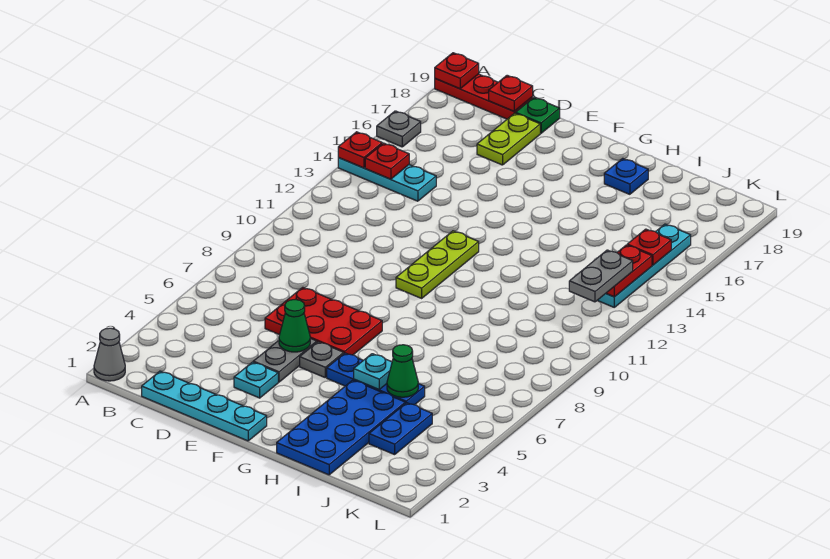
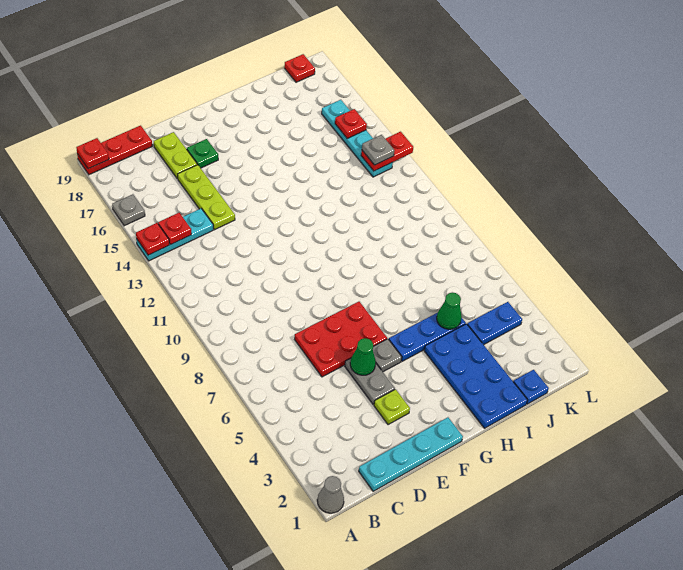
red 1x1 plate [489,75,533,111] -> red 1x1 plate moved to [284,54,315,82]
green 1x1 plate [516,98,560,133] -> green 1x1 plate moved to [187,139,218,168]
cyan 1x1 plate [234,362,278,398] -> lime 1x1 plate [374,389,410,425]
lime 1x3 plate [396,231,479,298] -> lime 1x3 plate moved to [177,165,235,230]
cyan 1x1 plate [354,354,392,390] -> none
blue 1x1 plate [604,158,648,194] -> blue 1x1 plate moved to [513,370,549,404]
blue 1x2 plate [369,403,432,455] -> blue 1x2 plate turned to [467,302,522,345]
grey 1x2 plate [569,250,633,302] -> grey 1x1 plate [362,135,394,165]
red 1x2 plate [606,245,652,297] -> red 1x2 plate turned to [361,132,413,171]

